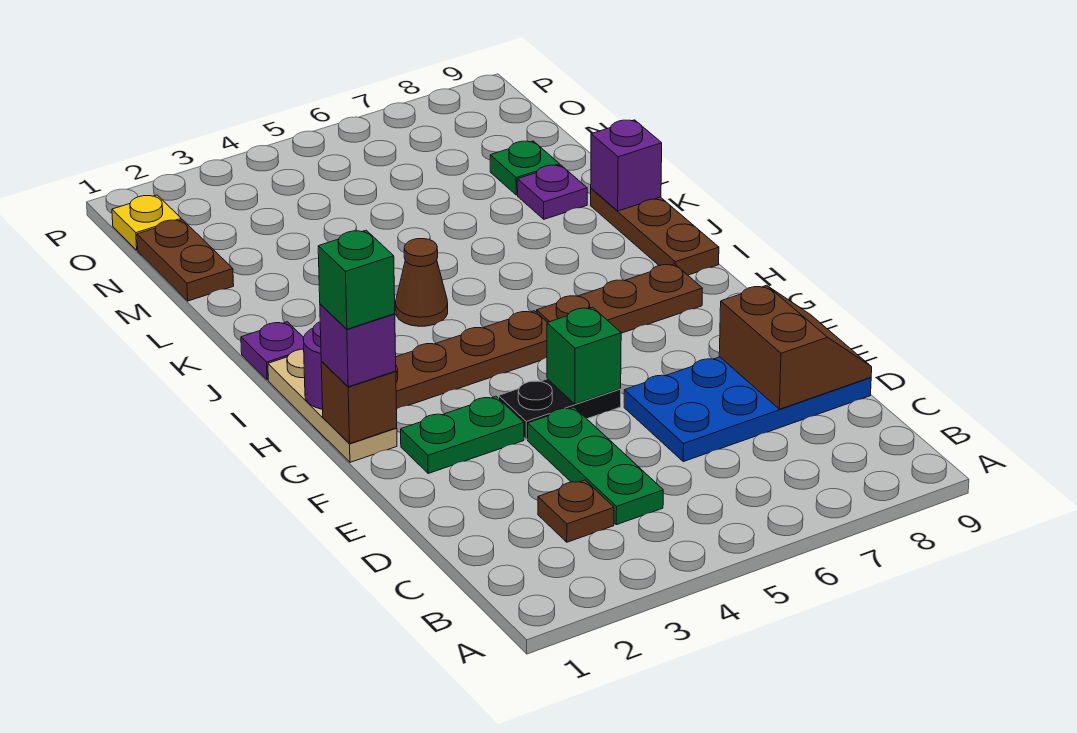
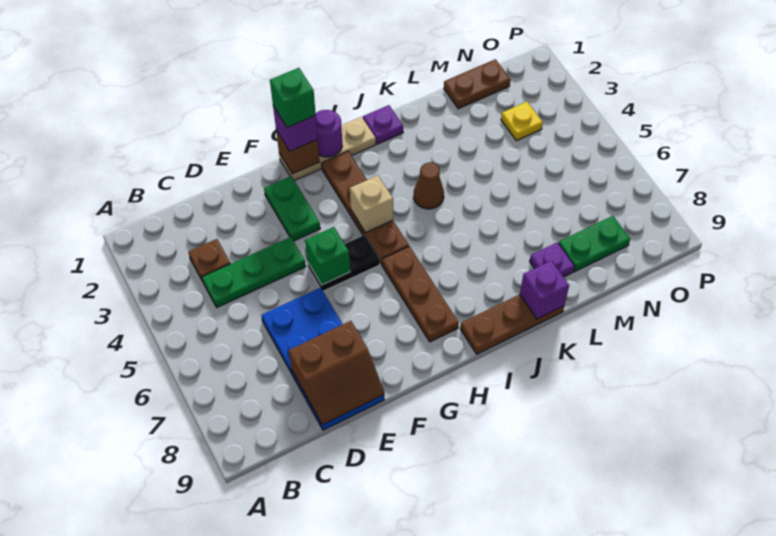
black 1x2 plate [499,379,621,440] -> black 1x2 plate turned to [307,235,380,291]
none -> tan 1x1 brick [350,176,393,233]
green 1x1 plate [490,141,559,195] -> green 1x2 plate [559,216,630,272]
yellow 1x1 plate [112,195,181,250] -> yellow 1x1 plate moved to [501,102,543,141]

